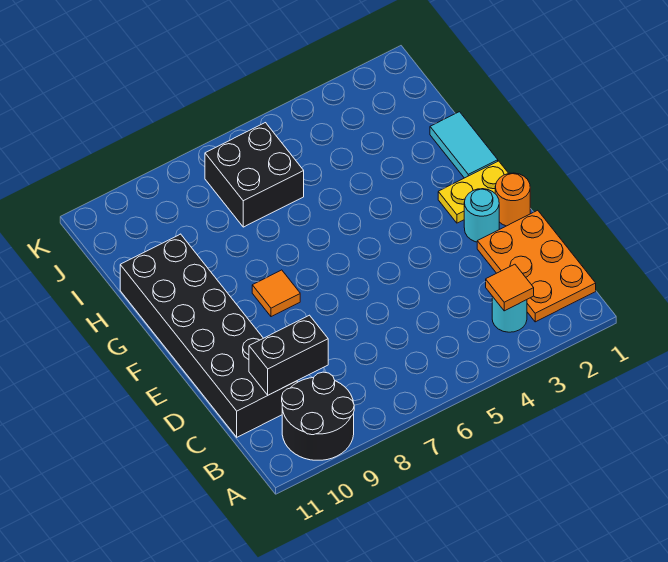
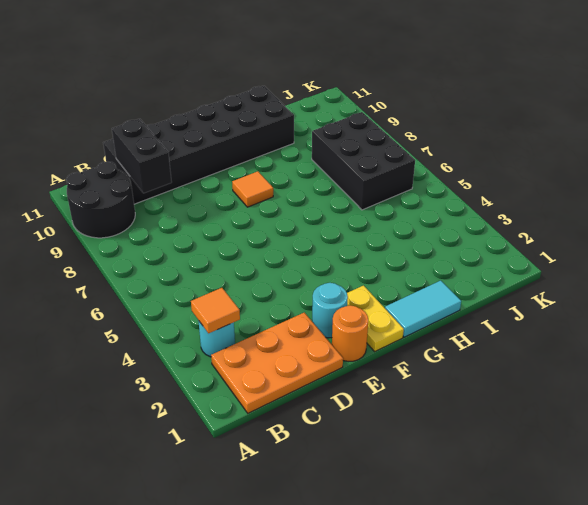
black 2x2 brick [205,123,304,227] -> black 2x3 brick [312,112,415,210]

